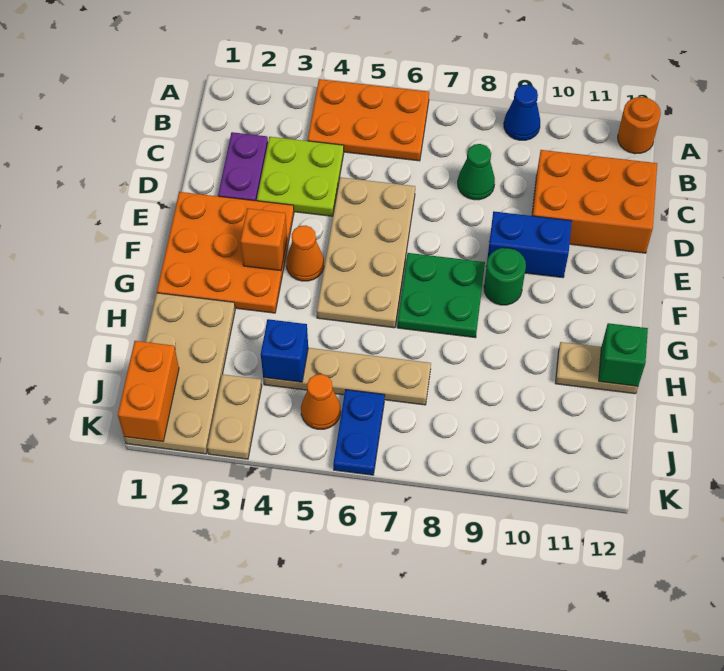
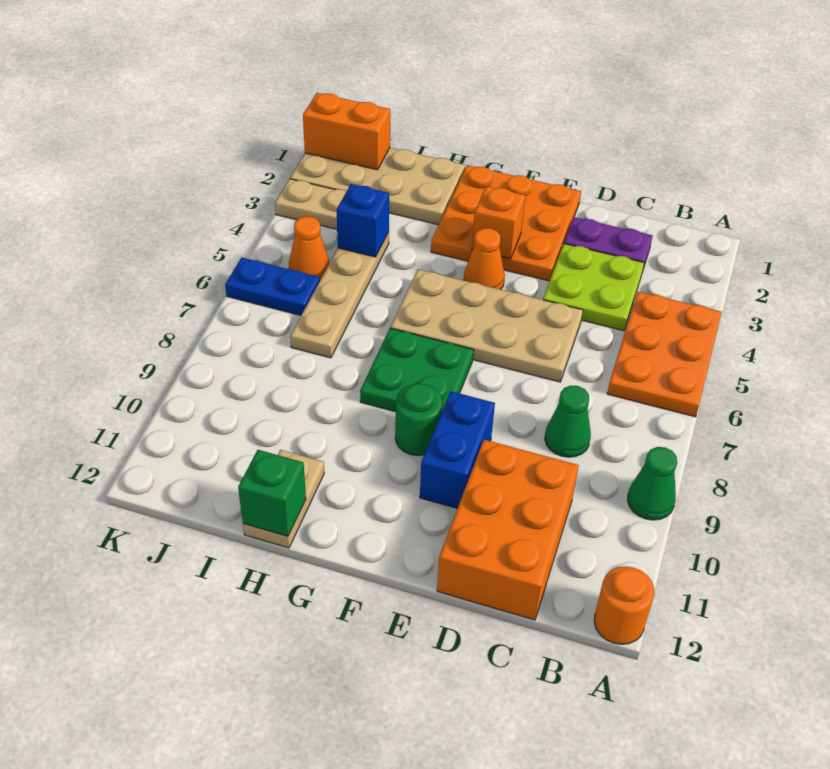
blue 1x1 cone [504,85,540,140] -> green 1x1 cone [628,447,677,520]

